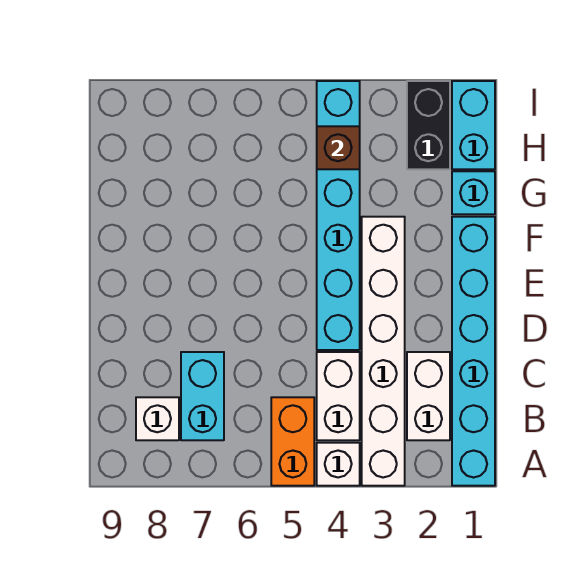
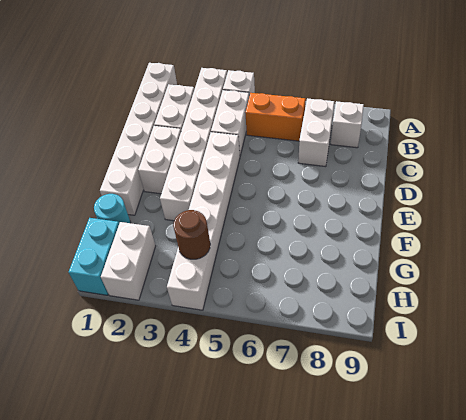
cyan 1x6 brick [452,217,495,486] -> white 1x6 brick [100,63,177,215]
orange 1x2 brick [271,397,314,486] -> orange 1x2 brick turned to [245,93,306,141]
cyan 1x2 brick [181,352,224,440] -> white 1x2 brick [298,98,334,167]
none -> white 1x2 brick [138,126,181,194]
cyan 1x6 brick [317,81,360,350] -> white 1x6 brick [167,132,240,310]
cyan 1x1 brick [452,171,495,214] -> cyan 1x1 round brick [94,194,131,223]
black 1x2 brick [407,81,450,169] -> white 1x2 brick [101,222,156,300]
brown 1x1 brick [317,126,360,169] -> brown 1x1 round brick [173,210,210,259]

